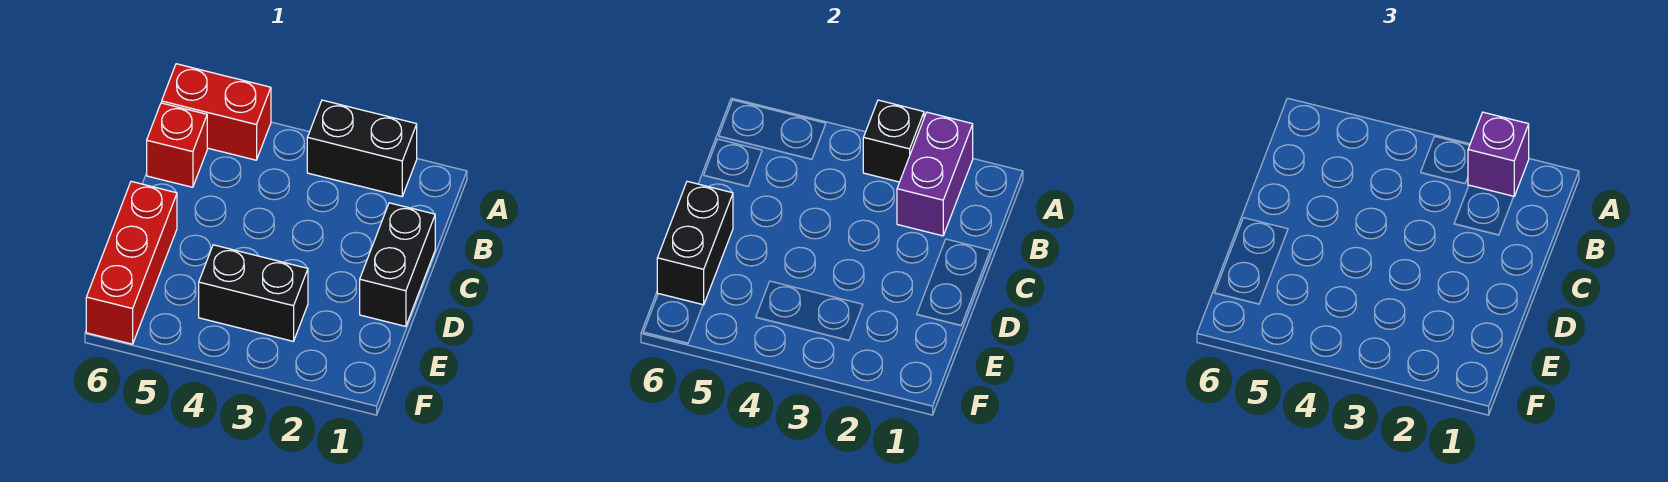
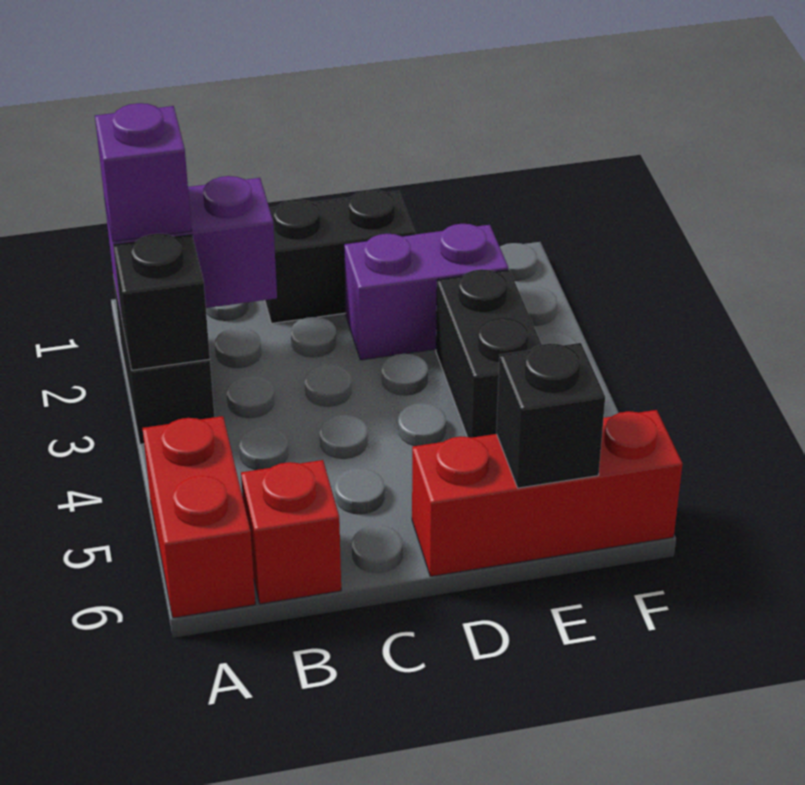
none -> purple 1x2 brick [344,224,508,360]
black 1x2 brick [657,181,733,305] -> black 1x1 brick [496,343,605,488]

